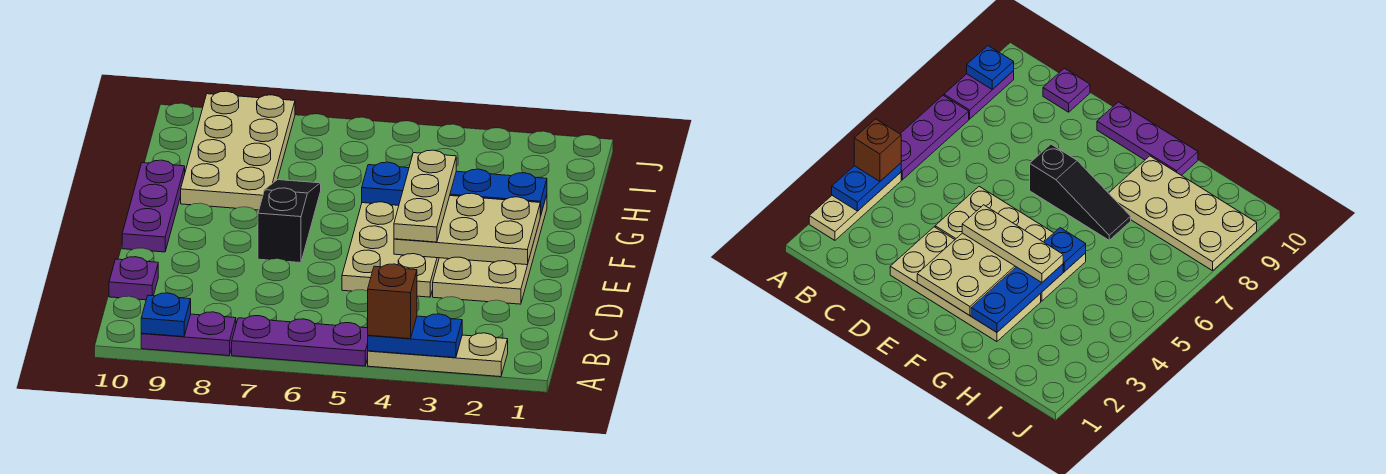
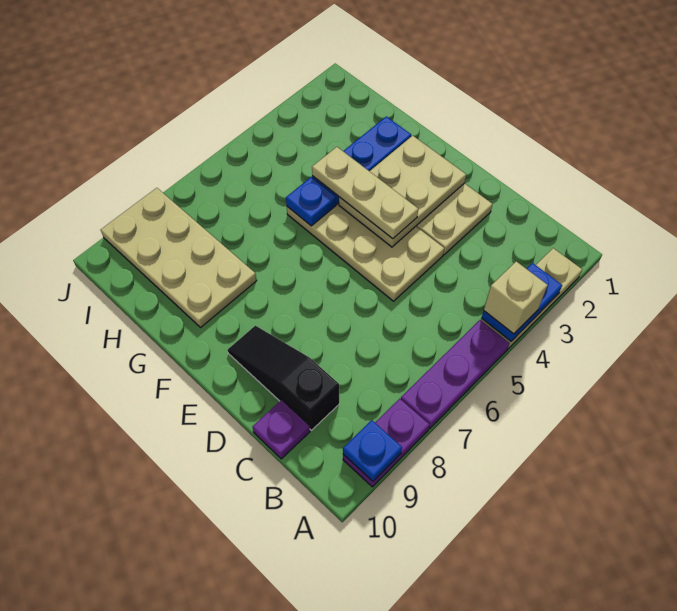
brown 1x1 brick [368,264,417,339] -> tan 1x1 brick [484,261,548,334]
black 1x3 slope [258,180,321,263] -> black 1x3 slope moved to [228,326,339,430]
purple 1x3 plate [122,160,185,252] -> none

